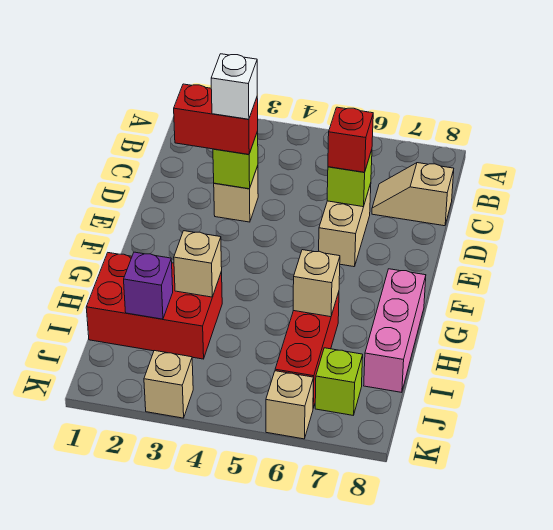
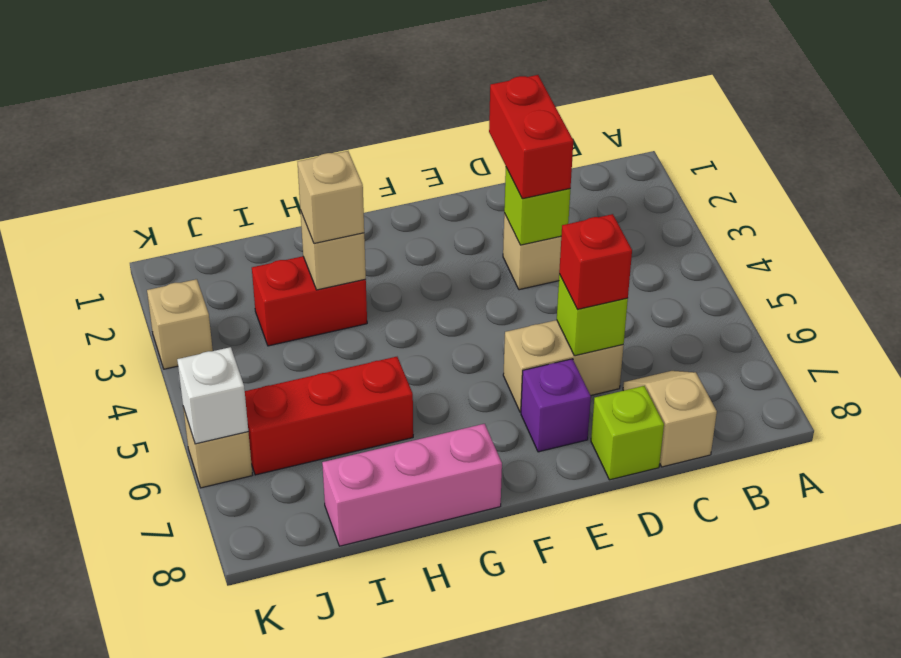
white 1x1 brick [211,54,257,119] -> white 1x1 brick moved to [177,347,248,444]
red 2x3 brick [86,253,222,359] -> red 1x2 brick [252,256,367,346]
tan 1x1 brick [293,250,340,317] -> tan 1x1 brick moved to [298,151,364,243]
purple 1x1 brick [124,252,173,319] -> purple 1x1 brick moved to [521,359,591,452]
lime 1x1 brick [315,348,363,415] -> lime 1x1 brick moved to [591,386,664,480]

